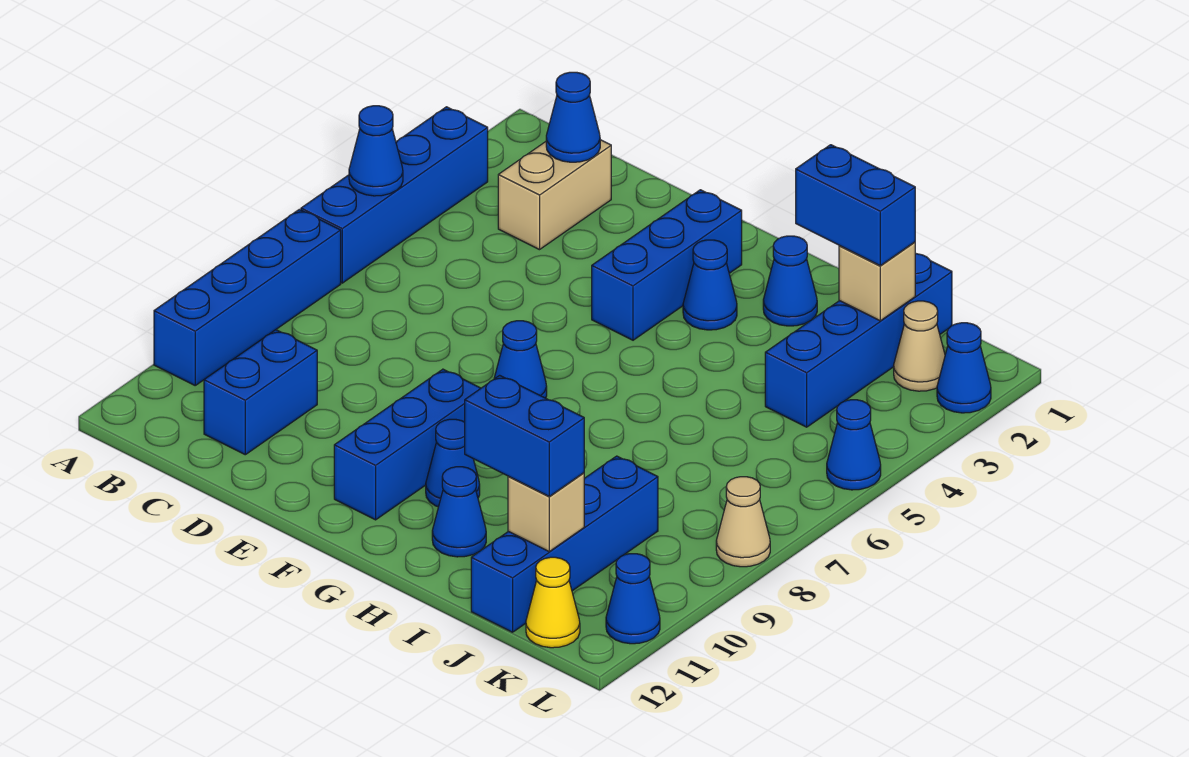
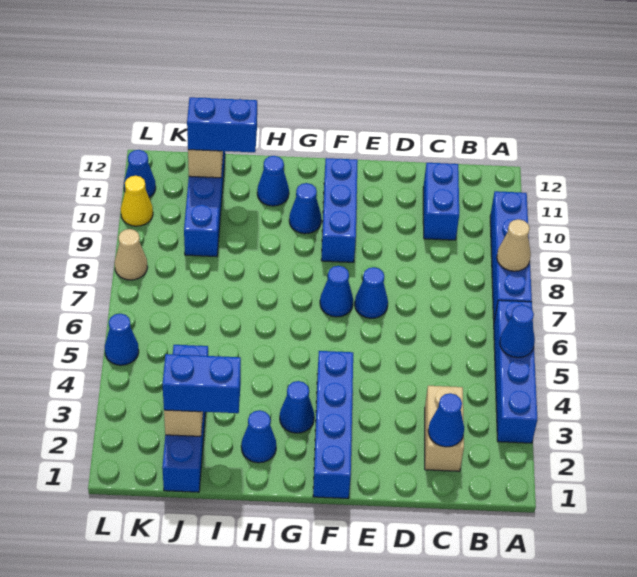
blue 1x3 brick [592,190,742,340] -> blue 1x4 brick [313,351,353,498]
tan 1x1 cone [894,301,945,391] -> tan 1x1 cone moved to [497,219,531,271]
yellow 1x1 cone [526,557,580,648] -> yellow 1x1 cone moved to [121,176,153,226]
blue 1x1 cone [937,323,991,413] -> blue 1x1 cone moved to [355,267,388,318]

